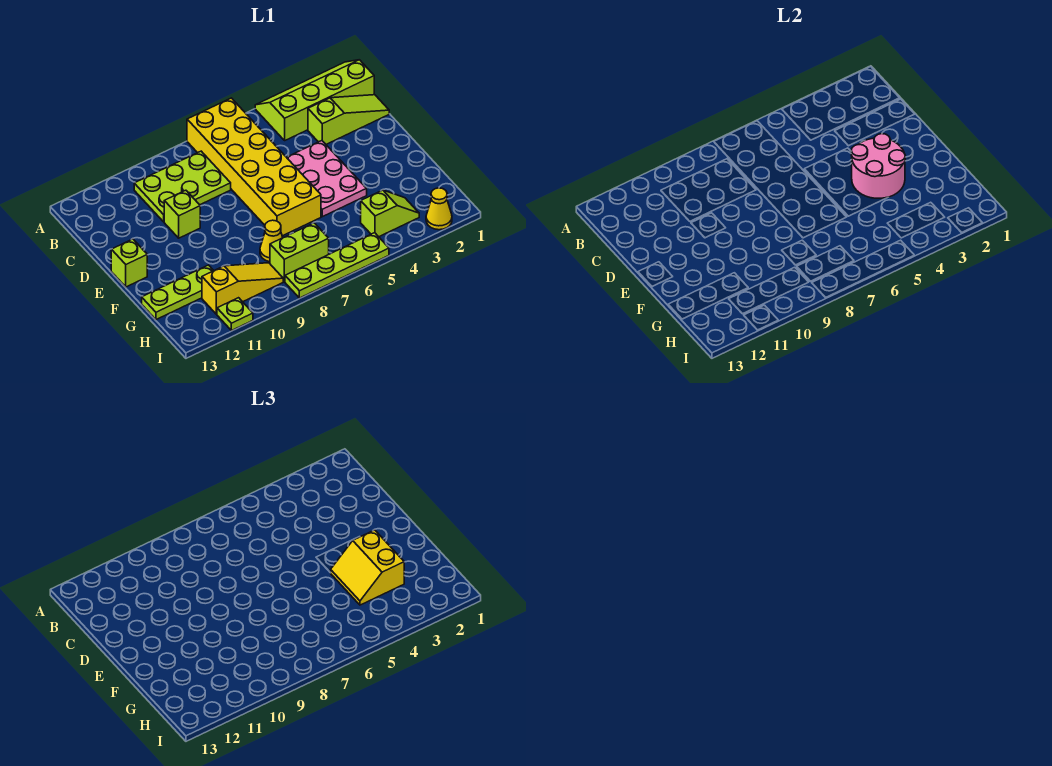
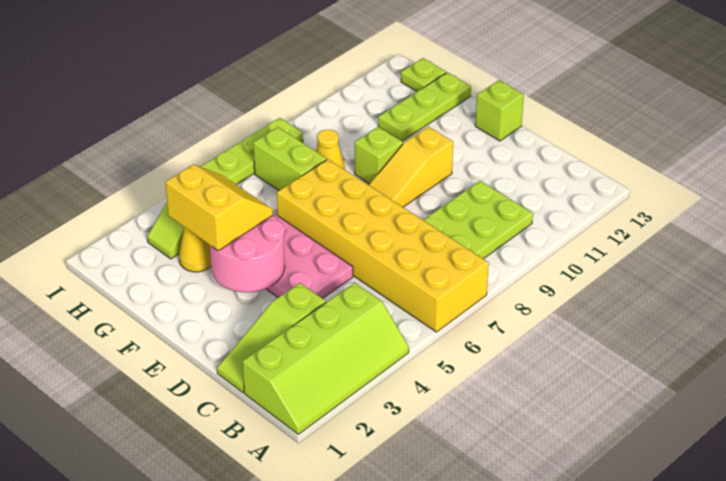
lime 1x1 brick [164,190,200,238] -> lime 1x1 brick moved to [355,127,403,184]
lime 1x2 brick [270,223,329,282] -> lime 1x2 brick turned to [253,127,327,190]
yellow 1x3 slope [202,263,283,314] -> yellow 1x3 slope moved to [369,127,453,207]
yellow 1x1 cone [426,188,452,230] -> yellow 1x1 cone moved to [179,227,211,272]
lime 1x1 plate [217,298,253,331] -> lime 1x1 plate moved to [401,58,446,91]

